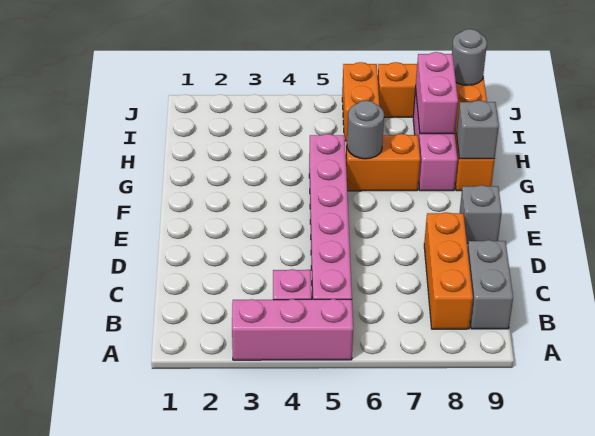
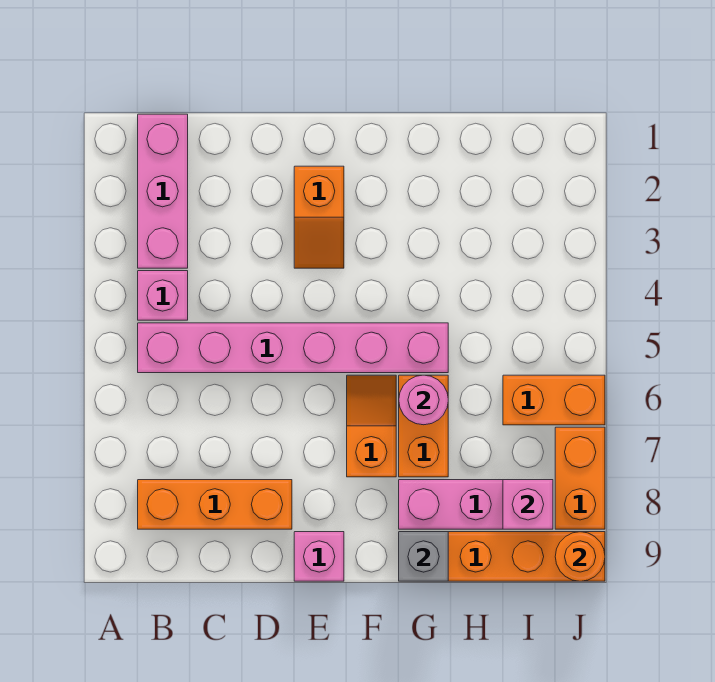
pink 1x3 brick [232,299,353,360] -> pink 1x3 brick moved to [138,114,188,268]
grey 1x2 brick [468,240,513,329] -> none
none -> orange 1x2 slope [294,166,344,268]
grey 1x1 brick [460,185,502,243] -> pink 1x1 brick [294,532,344,581]
none -> orange 1x2 slope [347,375,396,477]
grey 1x1 round brick [347,100,384,159] -> pink 1x1 round brick [399,375,448,425]
pink 1x2 brick [416,52,458,134] -> pink 1x1 brick [503,480,553,529]
grey 1x1 round brick [452,29,487,85] -> orange 1x1 round brick [555,532,605,581]

